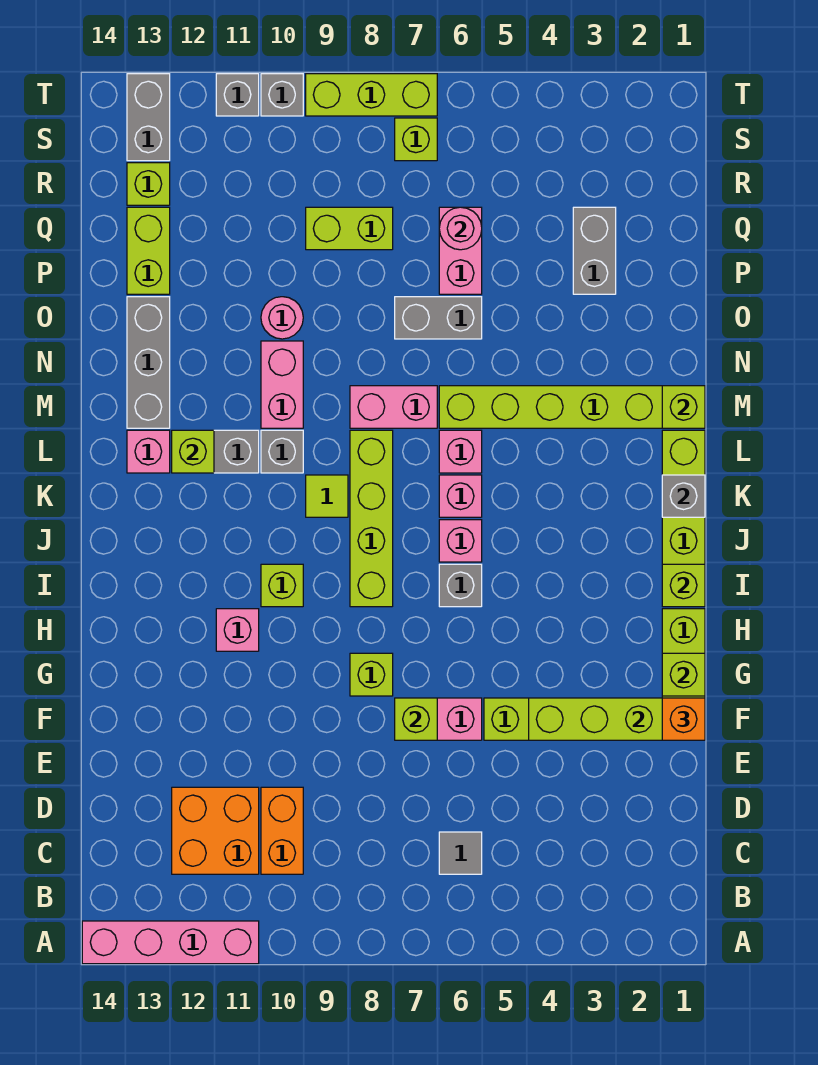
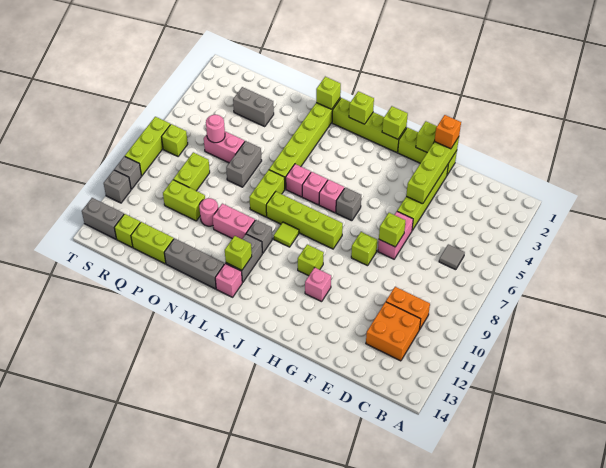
pink 1x4 brick [82,921,259,964] -> none
grey 1x1 brick [662,475,705,517] -> lime 1x1 brick [349,91,374,124]
pink 1x2 brick [350,386,437,428] -> lime 1x2 brick [249,170,285,217]
none -> lime 1x2 brick [163,180,205,221]

